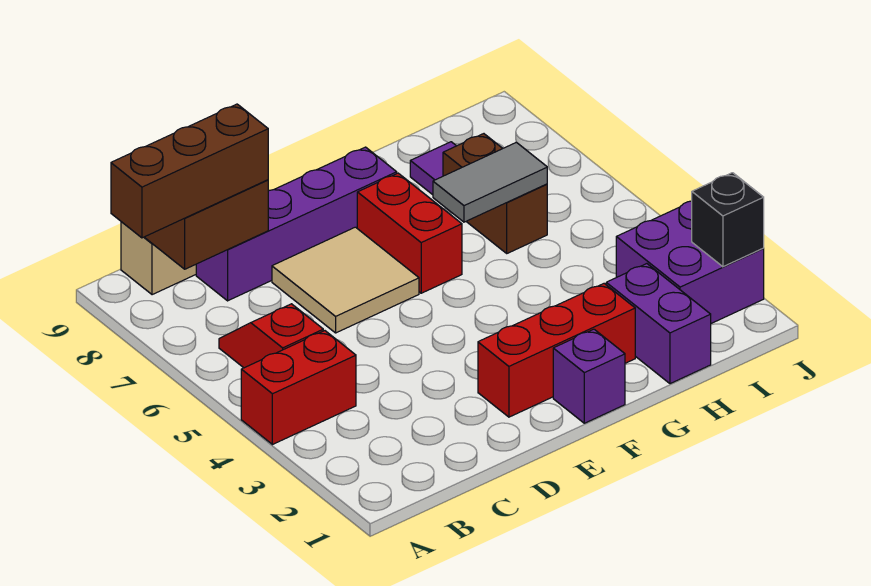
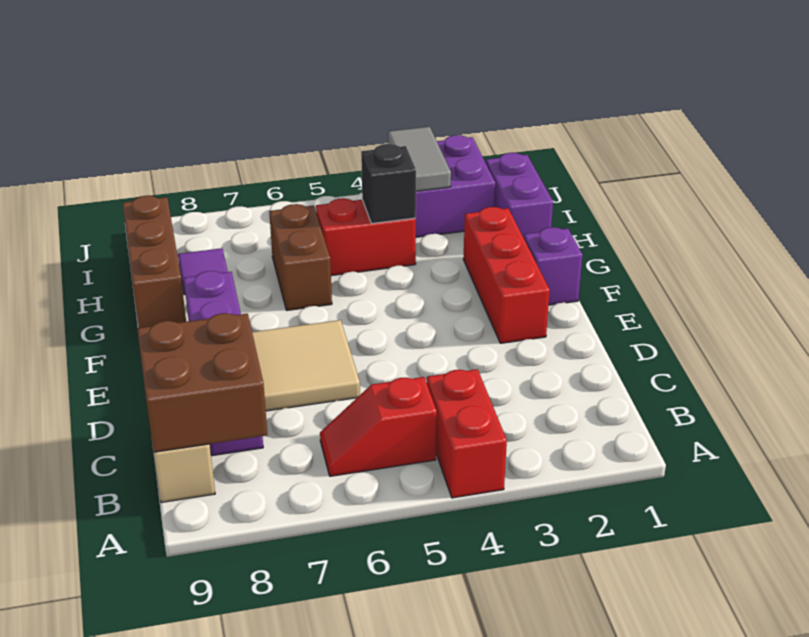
brown 1x3 brick [111,104,268,238] -> brown 1x3 brick moved to [123,196,186,328]
red 1x2 brick [357,173,462,293] -> red 1x2 brick moved to [316,198,416,276]
grey 1x2 tile [433,142,547,222] -> grey 1x2 tile moved to [388,127,451,191]
purple 1x2 brick [606,264,711,384] -> purple 1x2 brick turned to [486,153,553,238]
brown 1x2 brick [443,134,547,253] -> brown 1x2 brick turned to [269,204,332,310]
black 1x1 brick [692,173,764,267] -> black 1x1 brick moved to [361,144,416,223]

